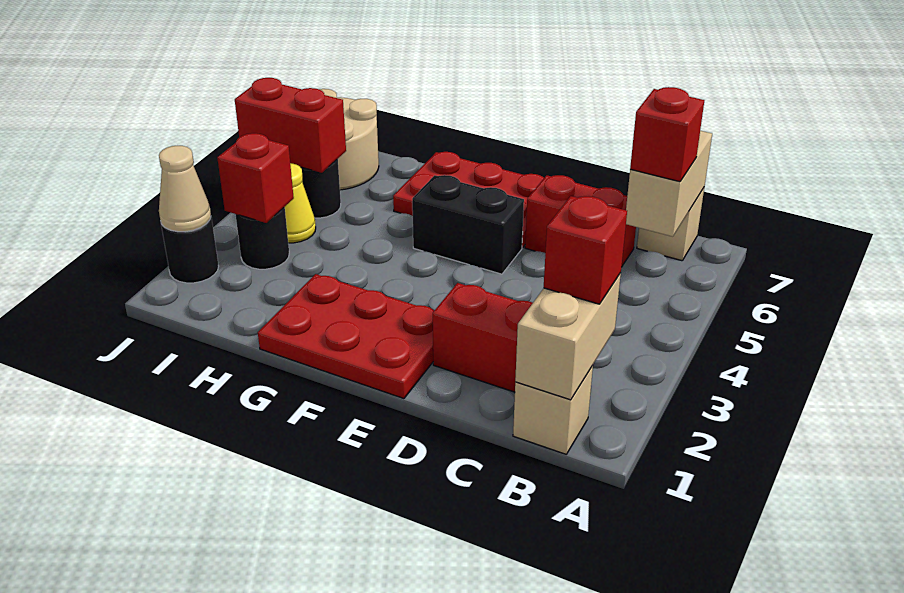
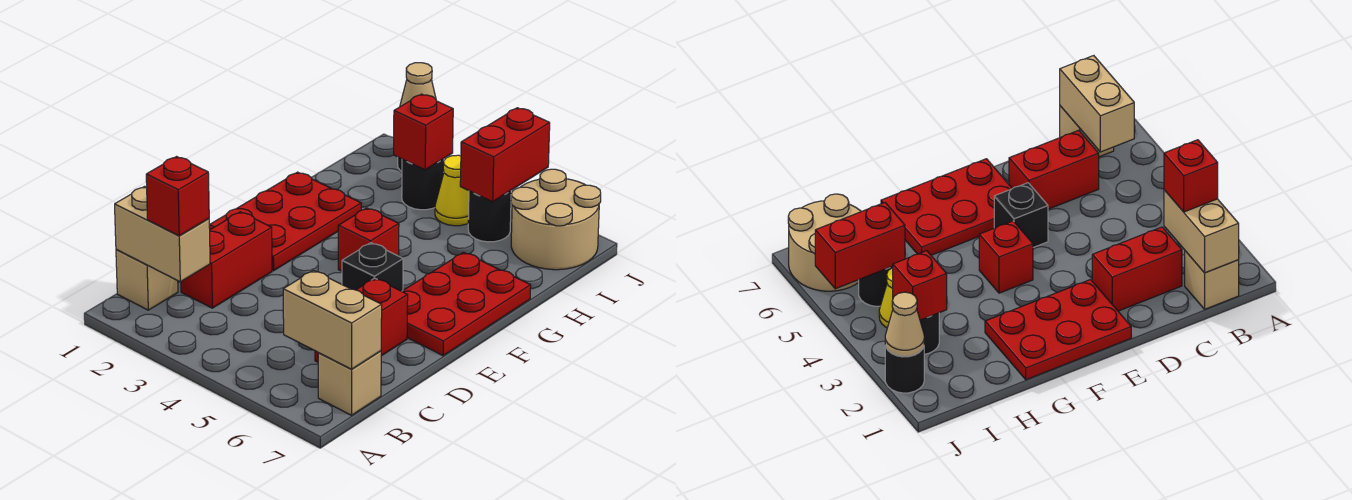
red 1x1 brick [630,87,704,182] -> red 1x1 brick moved to [338,208,399,271]
black 1x2 brick [412,175,524,274] -> black 1x1 brick [342,243,403,291]

